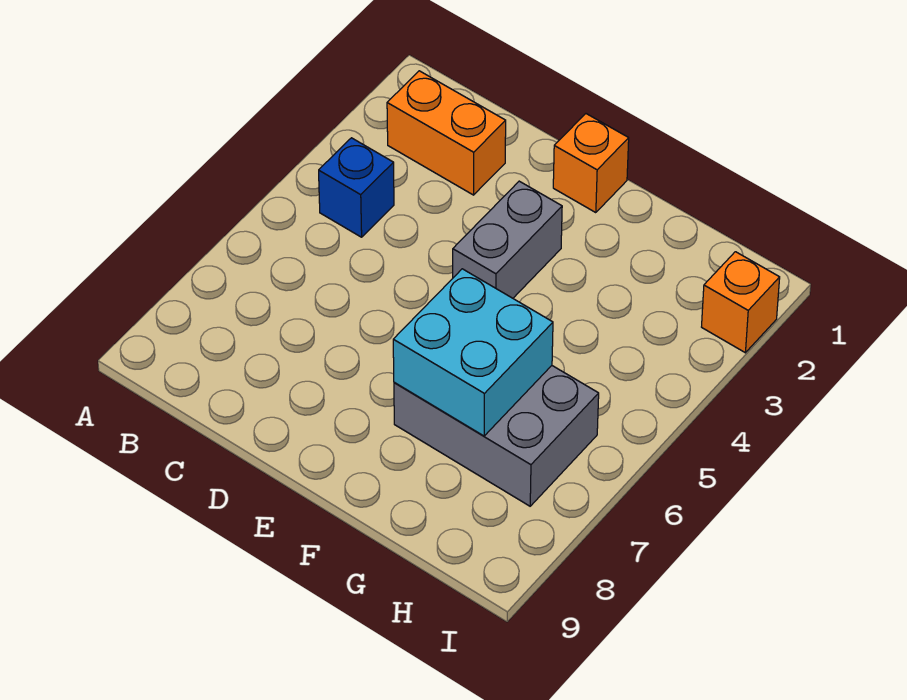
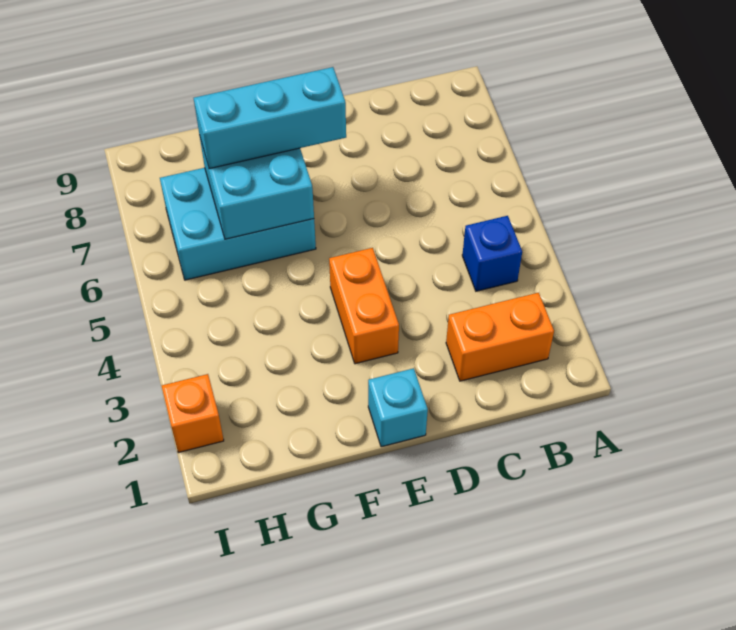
orange 1x1 brick [553,114,629,213] -> cyan 1x1 brick [368,368,428,447]
grey 1x2 brick [453,181,562,298] -> orange 1x2 brick [329,248,399,364]
none -> cyan 1x3 brick [194,67,346,169]
grey 2x3 brick [394,366,599,506] -> cyan 2x3 brick [160,168,316,280]

